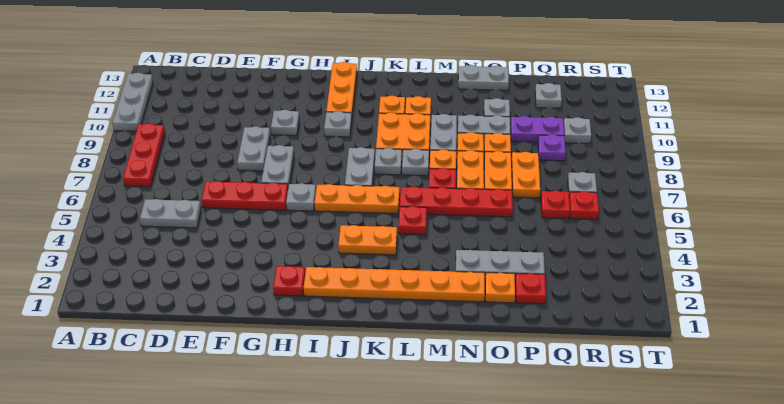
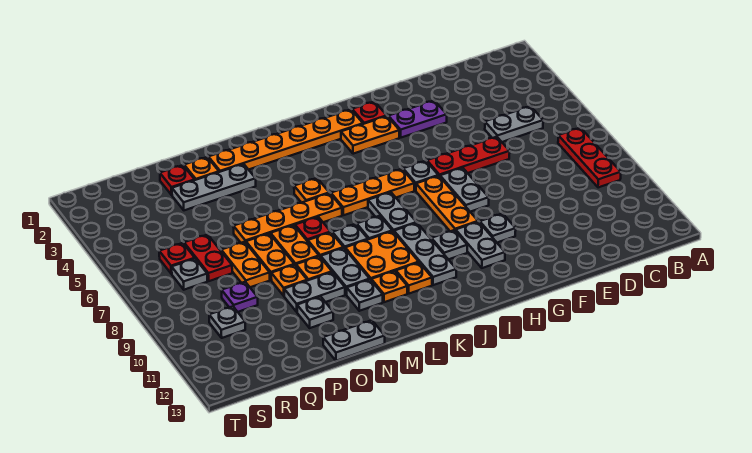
grey 1x3 plate [112,73,153,131] -> grey 1x3 plate moved to [394,223,456,285]
grey 1x2 plate [237,126,270,171] -> grey 1x2 plate moved to [456,222,505,268]
orange 1x3 plate [326,62,357,118] -> orange 1x3 plate moved to [416,176,478,231]
orange 1x2 plate [338,225,397,255] -> orange 1x2 plate moved to [341,116,399,154]
red 1x1 plate [398,206,427,235] -> orange 1x1 plate [294,178,329,203]
red 1x4 plate [400,187,513,217] -> orange 1x4 plate [233,193,342,243]
purple 1x2 plate [511,116,564,142] -> purple 1x2 plate moved to [388,100,447,138]
red 1x1 plate [541,191,570,219] -> red 1x2 plate [184,235,232,281]
grey 1x1 plate [535,83,562,108] -> grey 1x1 plate moved to [347,280,383,311]

